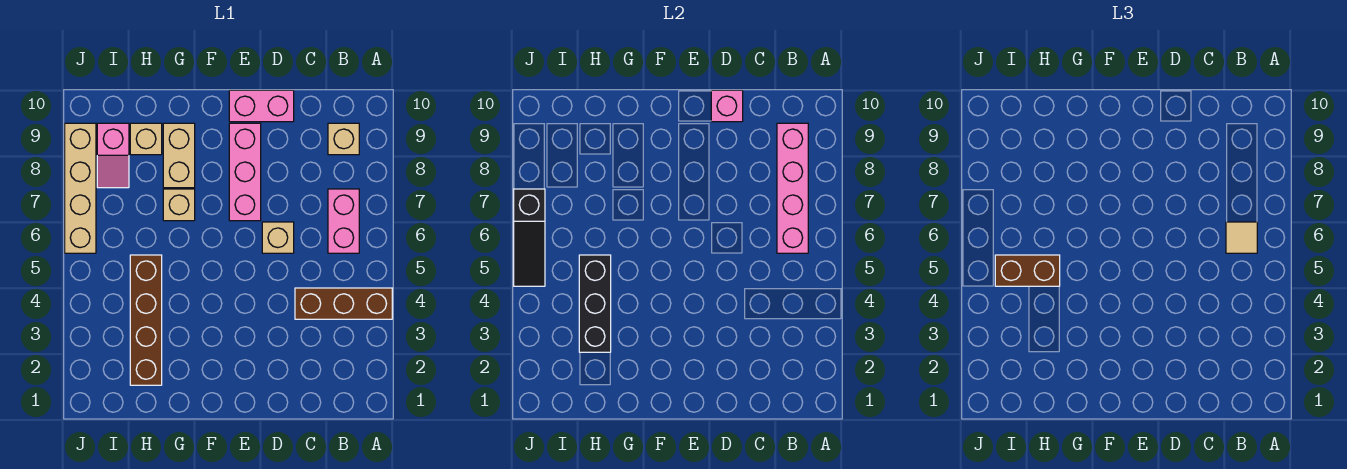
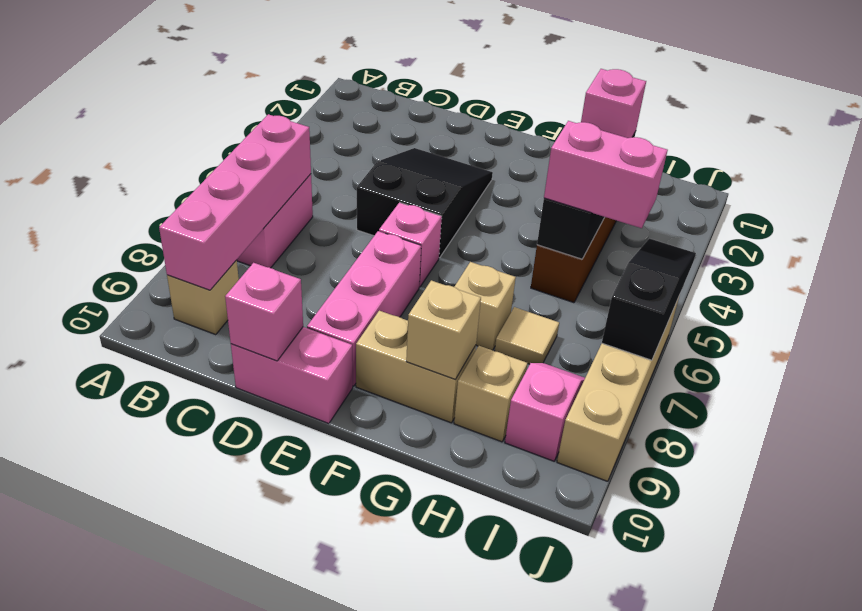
brown 1x3 brick [295,288,392,319] -> none
tan 1x1 tile [1226,222,1257,253] -> tan 1x1 tile moved to [495,307,559,364]
none -> black 2x3 slope [357,148,493,258]
tan 1x1 brick [262,222,294,253] -> tan 1x1 brick moved to [406,280,481,379]
none -> pink 1x1 brick [379,203,442,287]
tan 1x2 brick [163,123,195,188] -> tan 1x2 brick turned to [356,311,476,423]
none -> pink 1x1 brick [581,69,646,138]
brown 1x2 brick [995,255,1060,286] -> pink 1x2 brick [544,121,668,228]

